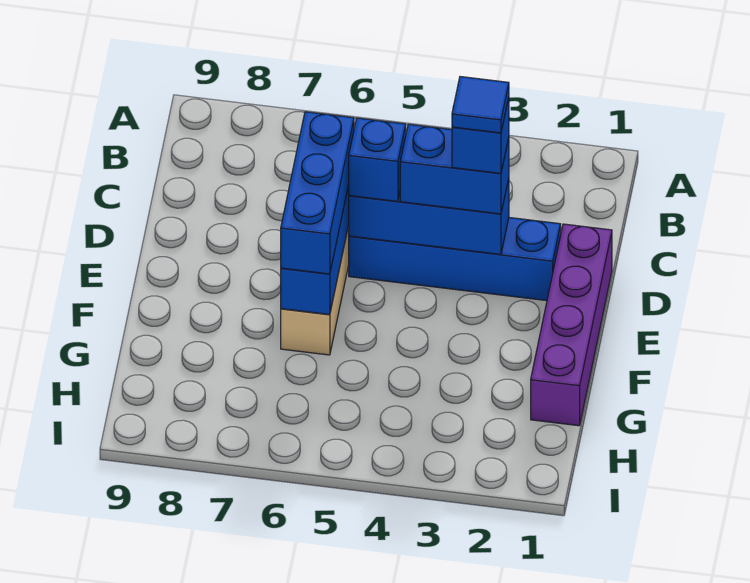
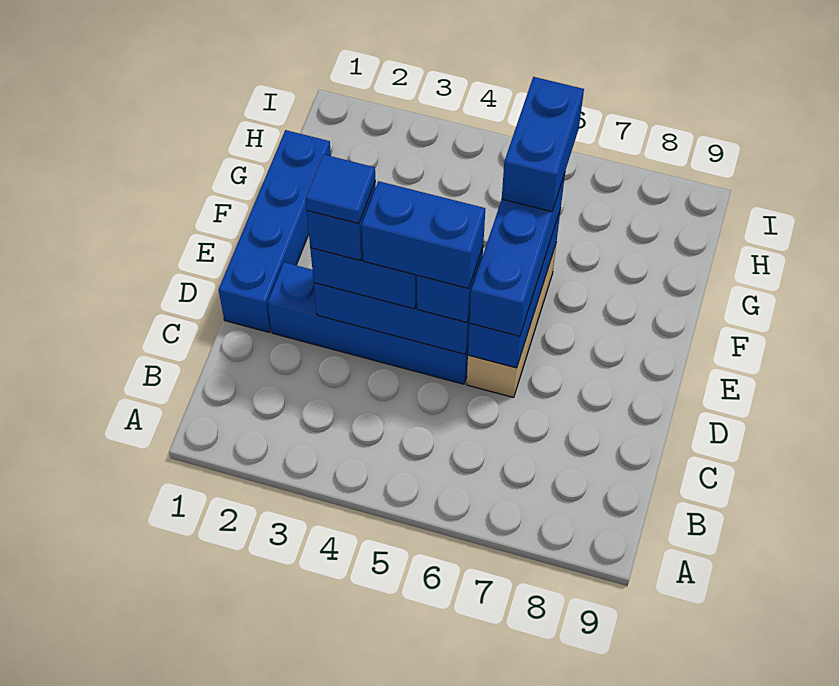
purple 1x4 brick [531,224,612,426] -> blue 1x4 brick [219,130,331,332]
none -> blue 1x2 brick [362,181,485,289]
none -> blue 1x2 brick [502,77,584,212]

